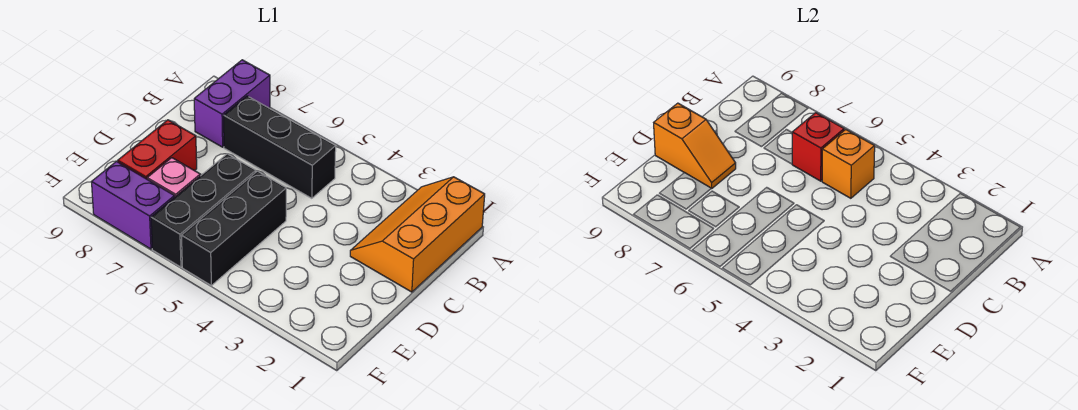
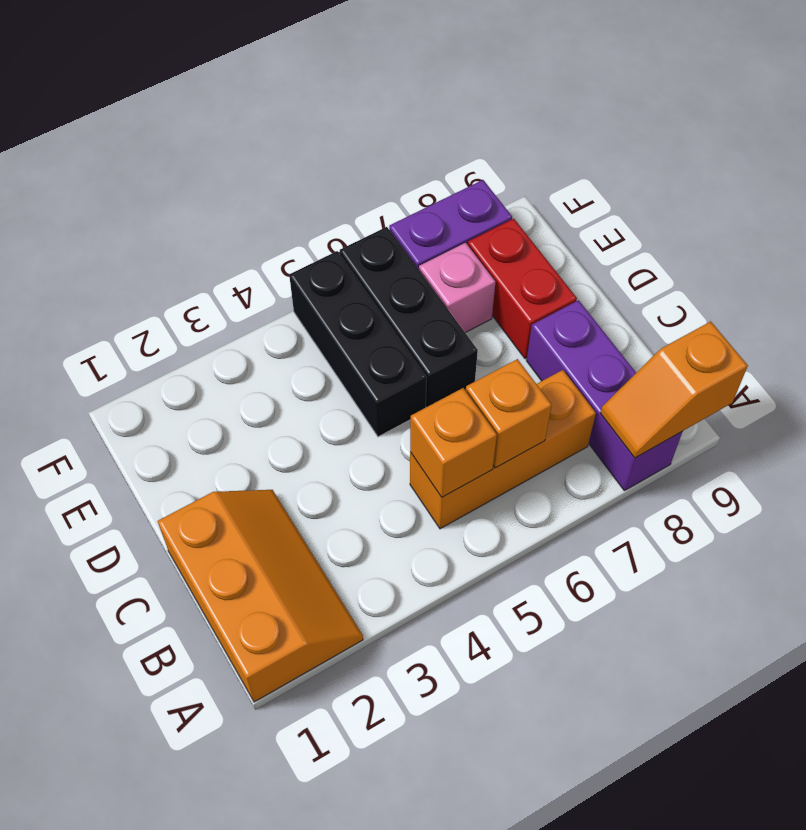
purple 1x2 brick [194,60,270,147] -> purple 1x3 brick [527,300,683,491]
black 1x3 brick [224,96,336,198] -> orange 1x3 brick [410,370,596,529]
red 1x1 brick [792,113,844,181] -> orange 1x1 brick [466,359,552,468]
orange 1x2 slope [654,103,736,188] -> orange 1x2 slope moved to [600,321,748,458]

